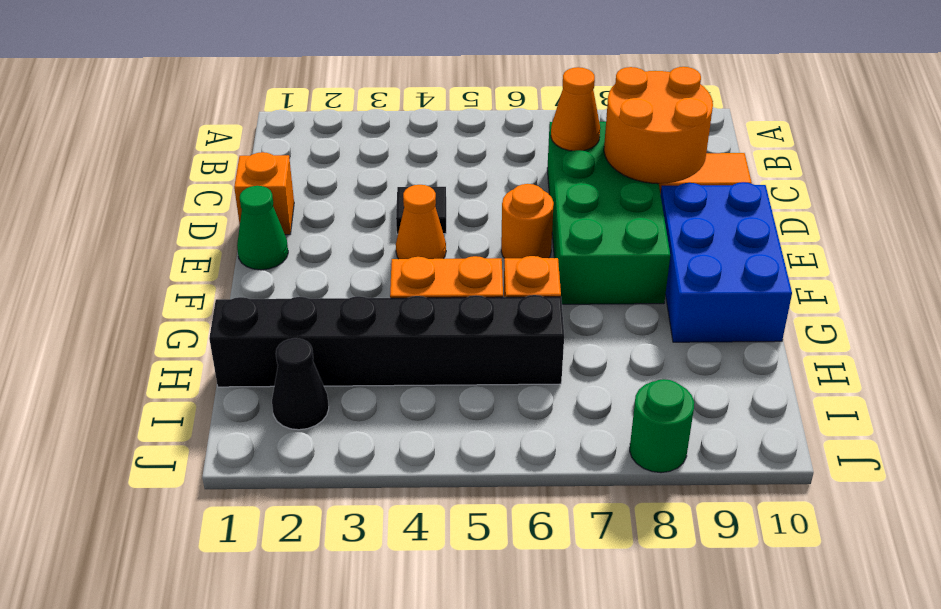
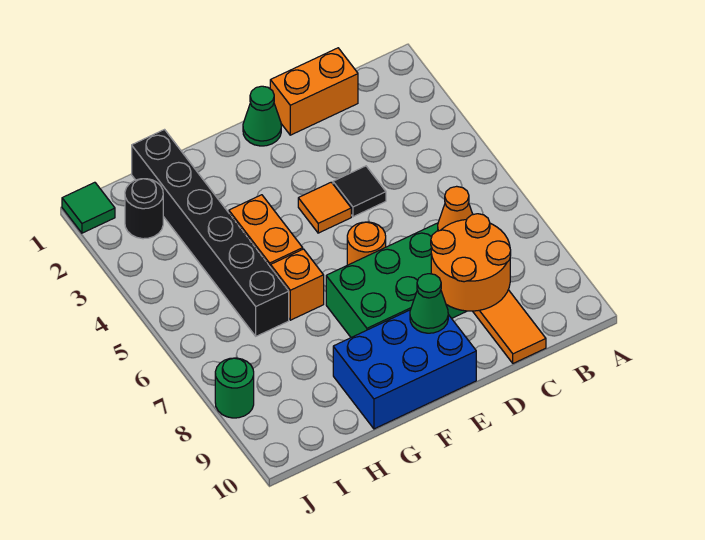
orange 1x1 brick [234,152,294,235] -> orange 1x2 brick [270,48,358,135]
orange 1x1 cone [396,185,446,259] -> orange 1x1 tile [298,182,351,233]
none -> green 1x1 cone [410,274,448,333]
black 1x1 cone [272,338,329,430] -> black 1x1 round brick [125,179,163,239]
none -> green 1x1 tile [62,182,115,233]

